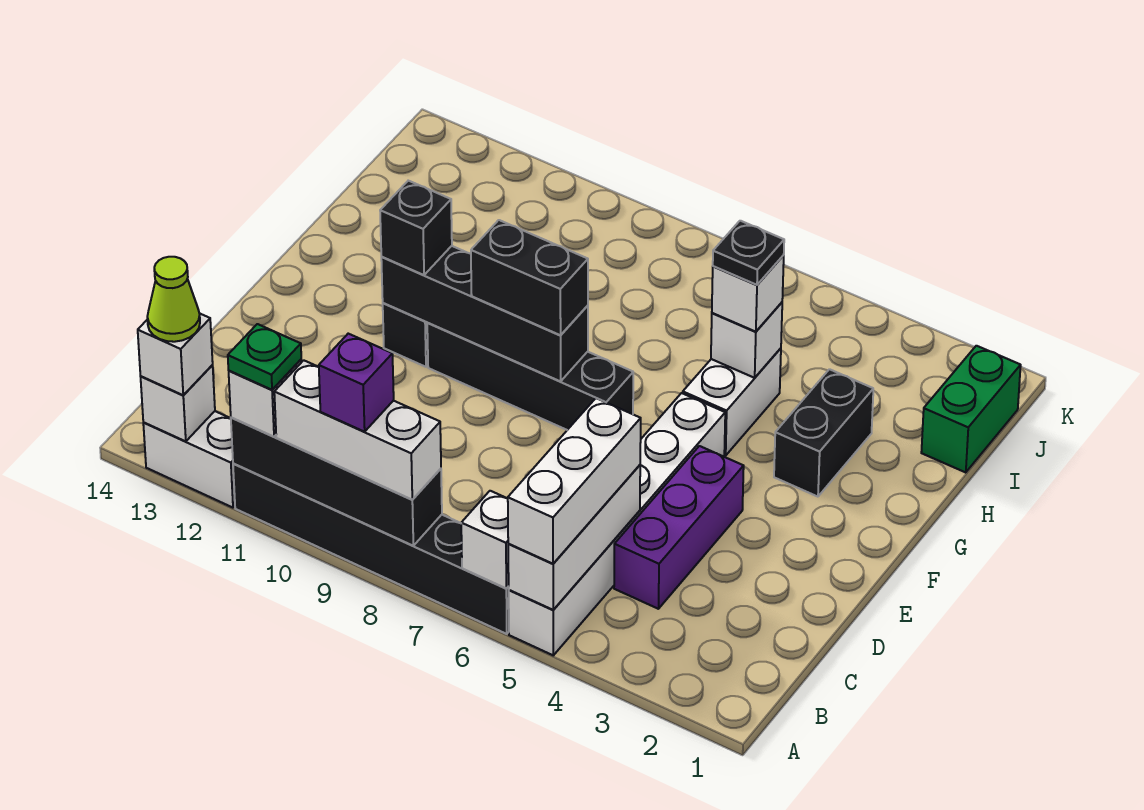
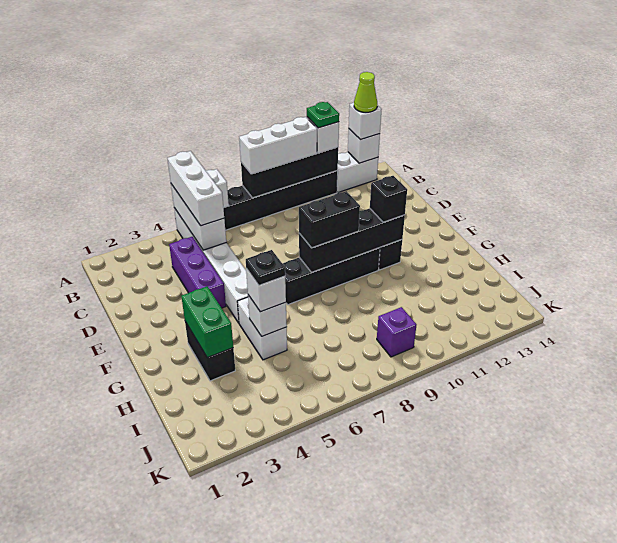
purple 1x1 brick [319,334,394,432] -> purple 1x1 brick moved to [377,307,416,357]
green 1x2 brick [921,346,1021,472] -> green 1x2 brick moved to [181,287,233,358]

